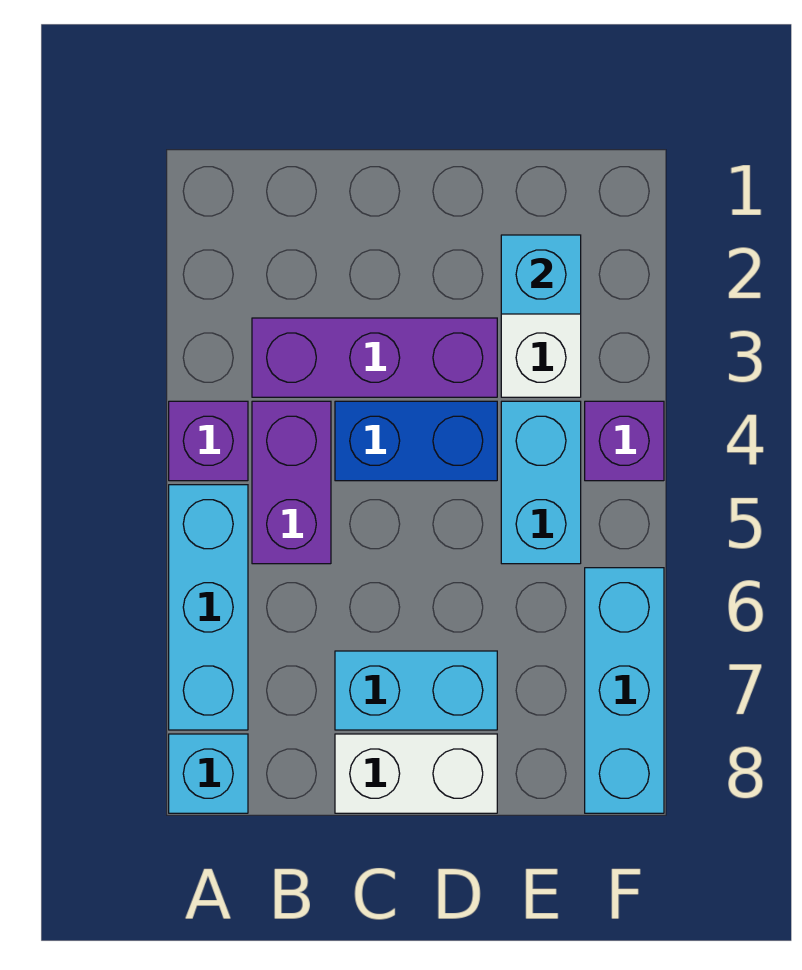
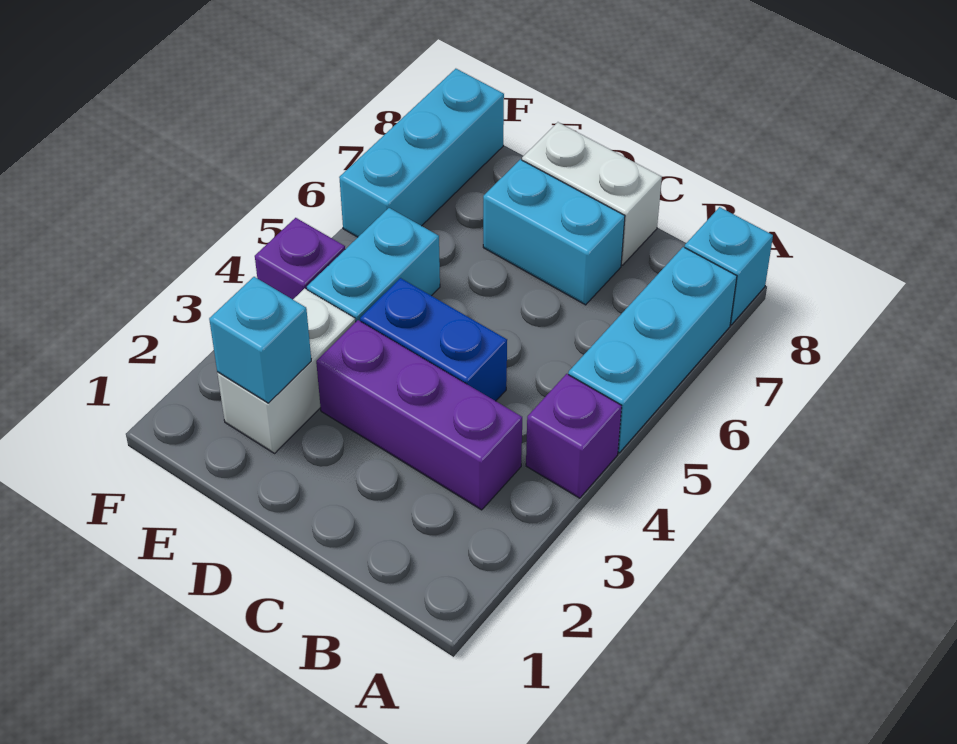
purple 1x2 brick [252,401,331,564] -> none

